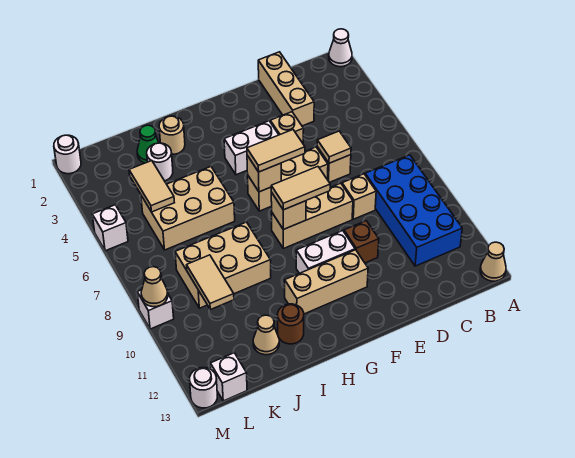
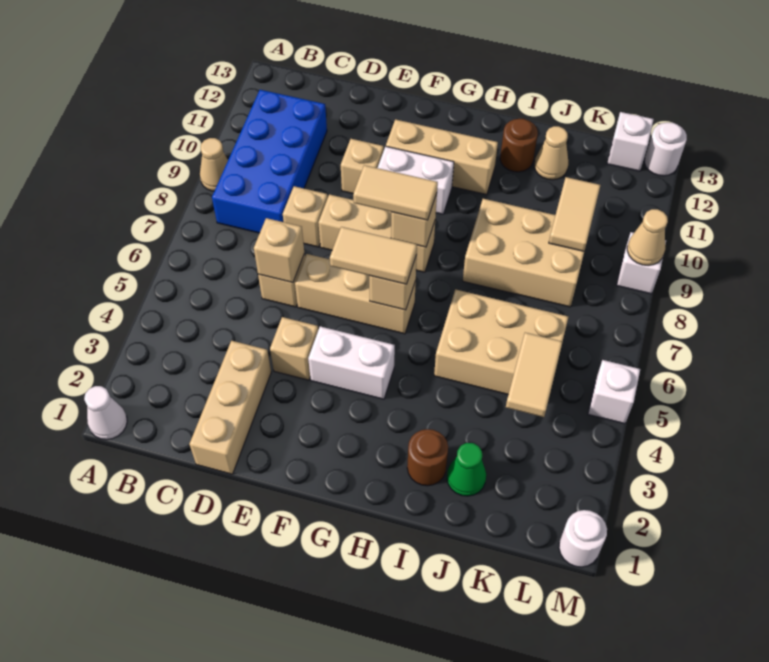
tan 1x1 cone [480,242,506,281] -> tan 1x1 cone moved to [200,138,228,191]
tan 1x1 tile [317,131,351,163] -> tan 1x1 brick [254,218,304,283]
brown 1x1 brick [344,221,379,263] -> tan 1x1 brick [341,139,384,194]
tan 1x1 round brick [159,116,185,154] -> brown 1x1 round brick [407,429,448,486]
white 1x1 round brick [147,143,173,181] -> none

